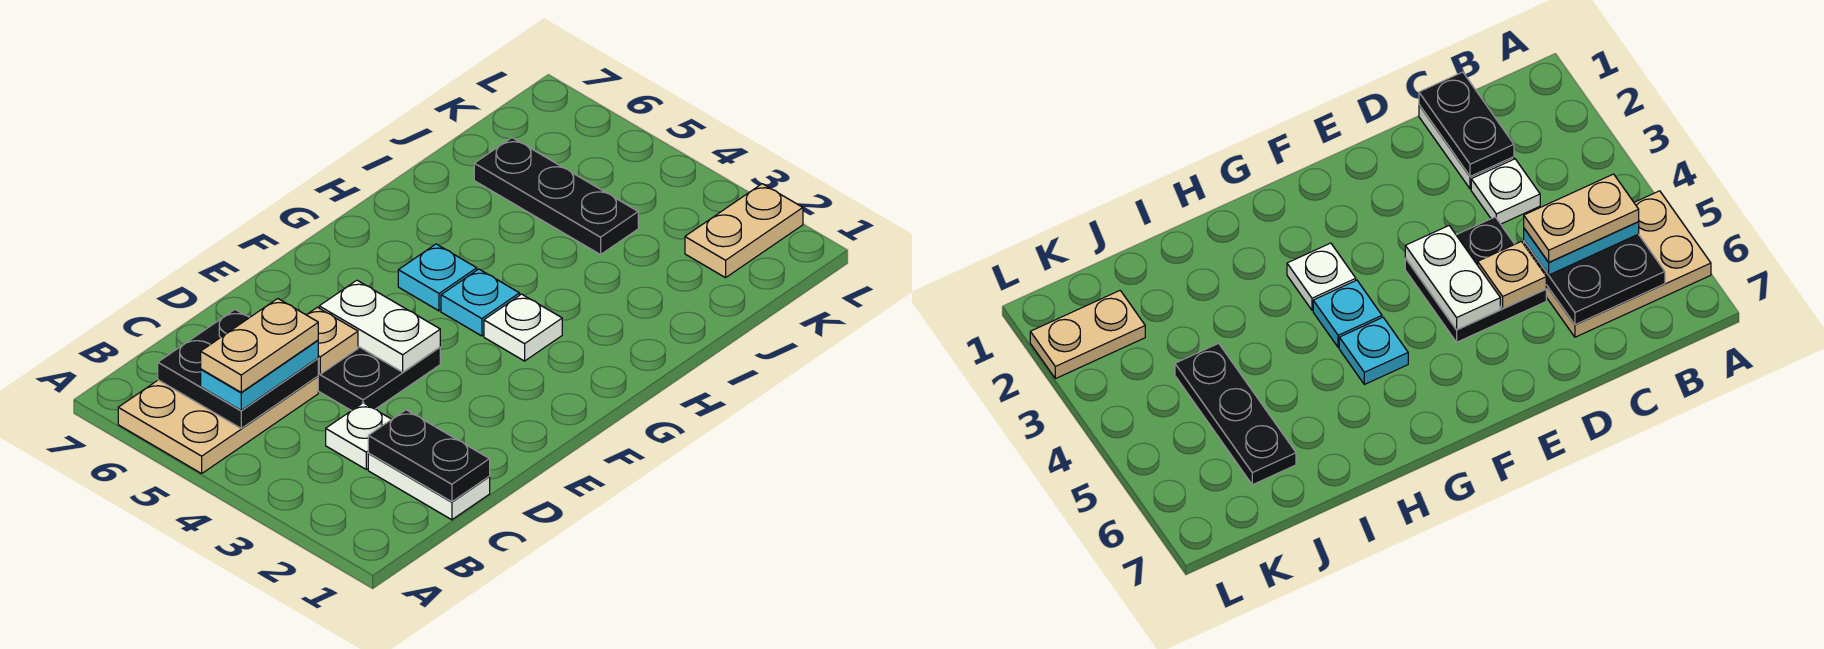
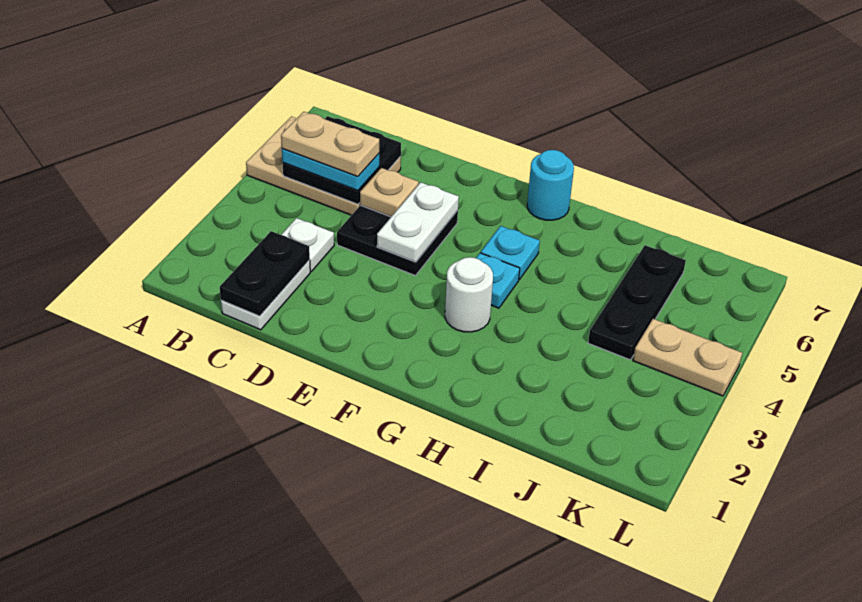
white 1x1 plate [484,294,562,361] -> white 1x1 round brick [445,257,493,332]
none -> cyan 1x1 round brick [527,150,574,220]
tan 1x2 plate [685,184,803,278] -> tan 1x2 plate moved to [633,319,742,396]

